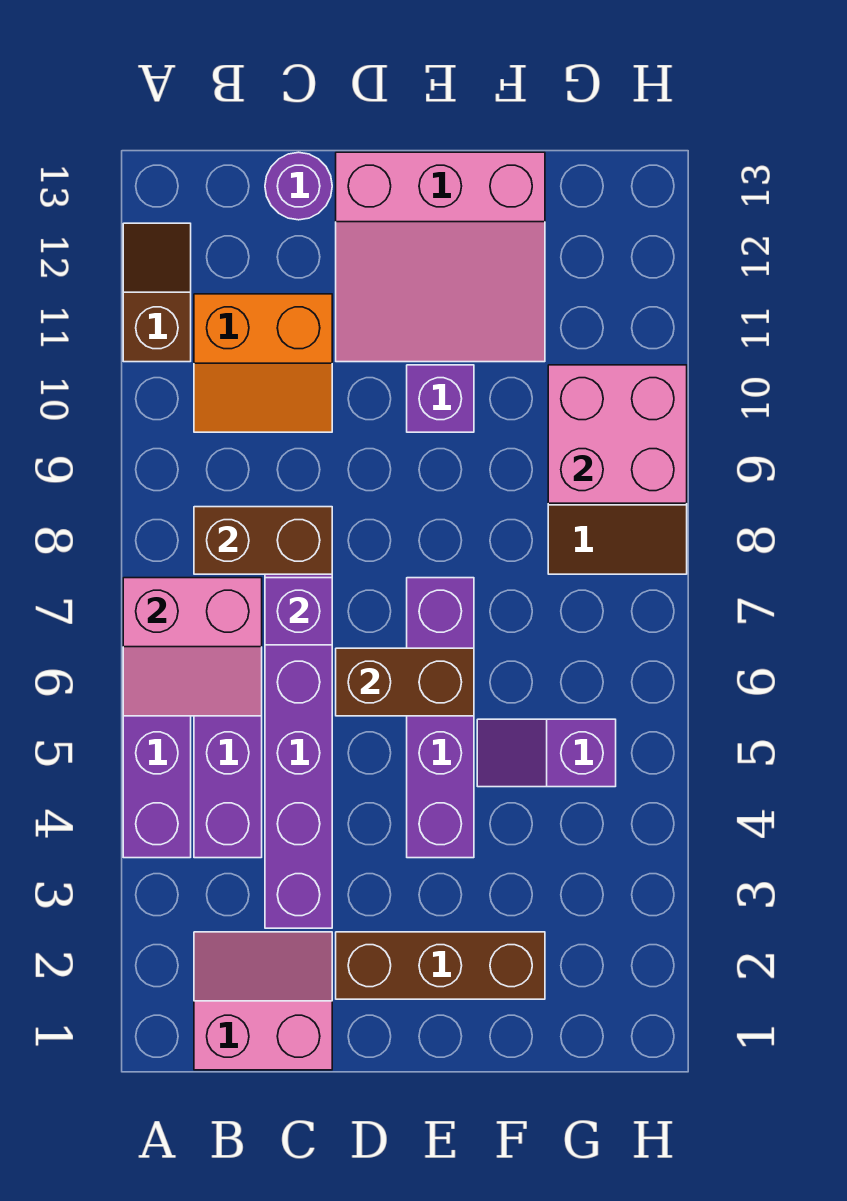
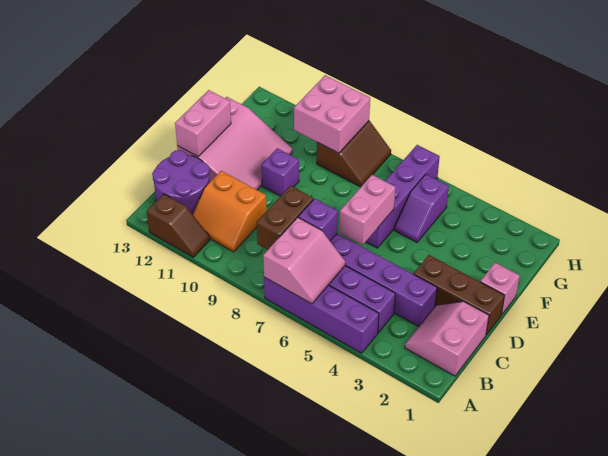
brown 1x2 slope [123,223,191,362] -> brown 1x2 slope turned to [147,194,210,257]
orange 2x2 slope [194,294,332,432] -> orange 2x2 slope turned to [193,171,267,252]
purple 1x1 round brick [265,152,332,220] -> purple 2x2 round brick [152,150,210,214]
brown 1x3 brick [336,932,545,999] -> brown 1x3 brick turned to [414,255,504,335]
brown 1x2 brick [336,648,474,716] -> pink 1x2 brick [339,175,395,245]
none -> pink 1x2 brick [175,90,231,157]
none -> pink 1x1 brick [480,263,520,315]
purple 1x4 brick [407,578,474,858] -> purple 1x4 brick turned to [366,145,440,248]

